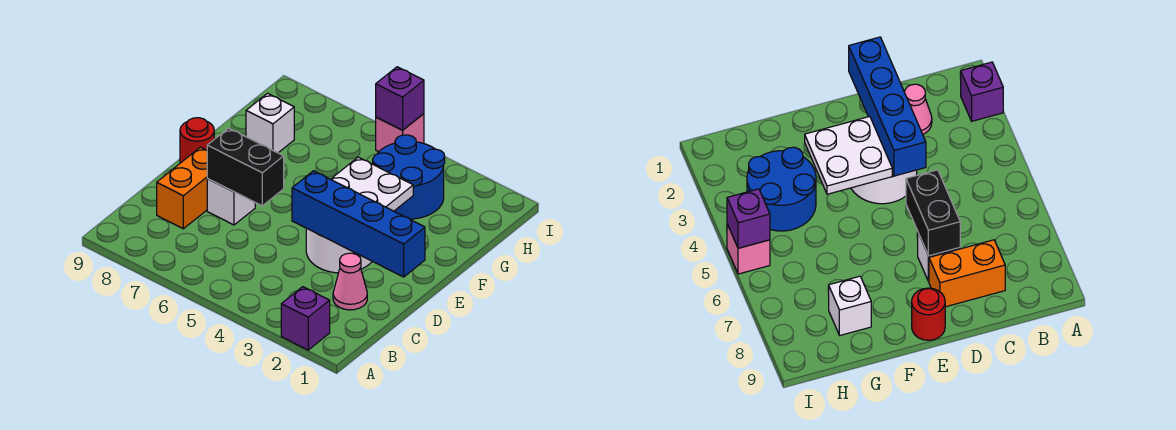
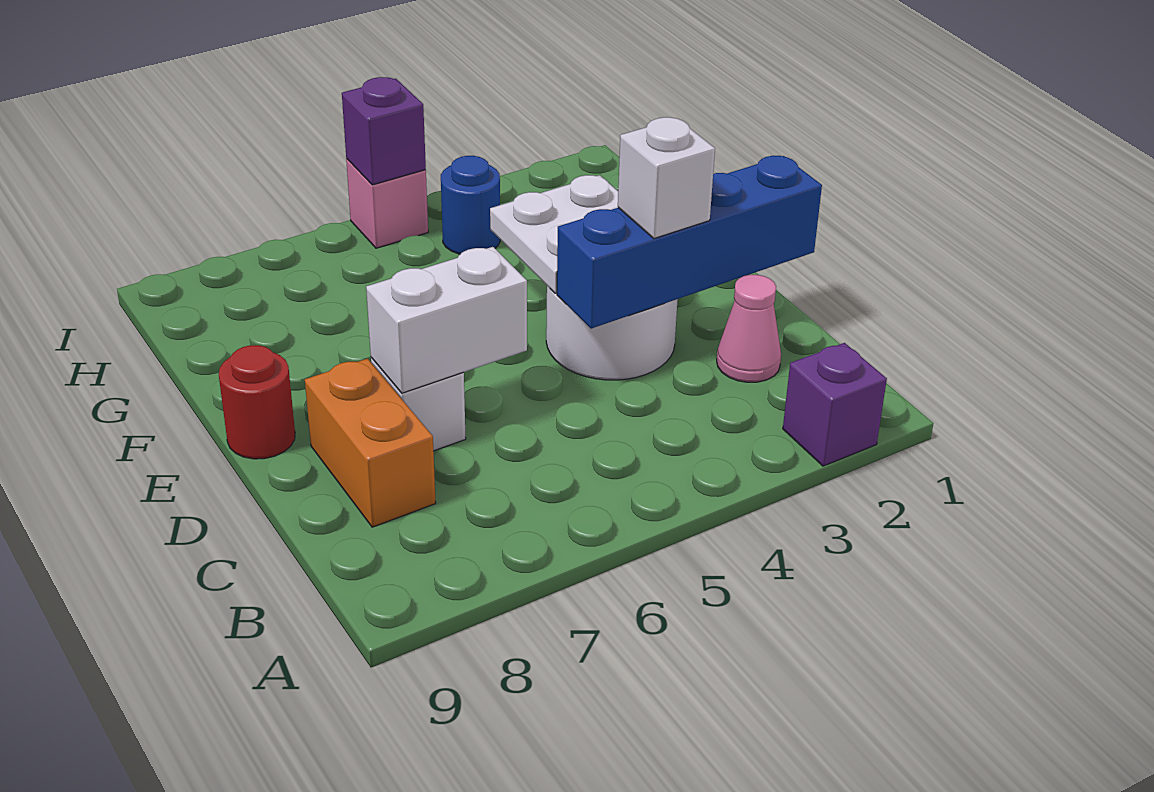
black 1x2 brick [207,128,284,206] -> white 1x2 brick [366,247,527,393]
blue 2x2 round brick [373,135,445,219] -> blue 1x1 round brick [441,156,500,254]
white 1x1 brick [246,93,294,153] -> white 1x1 brick moved to [618,117,715,239]

